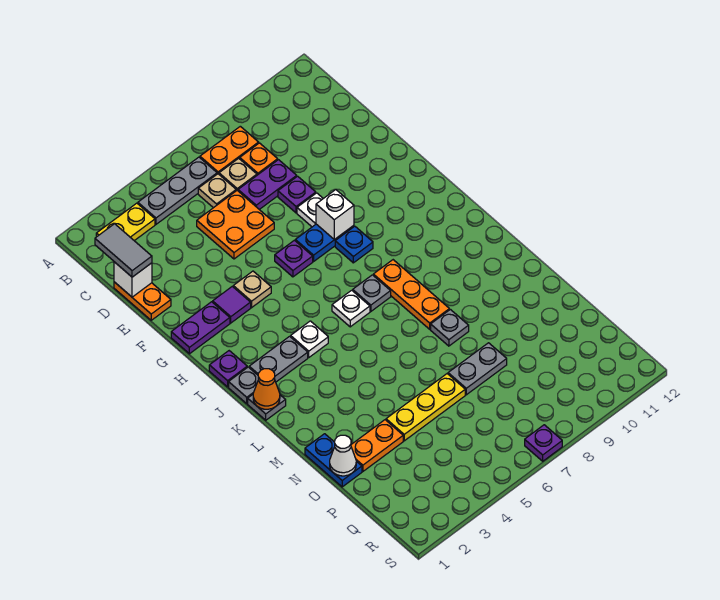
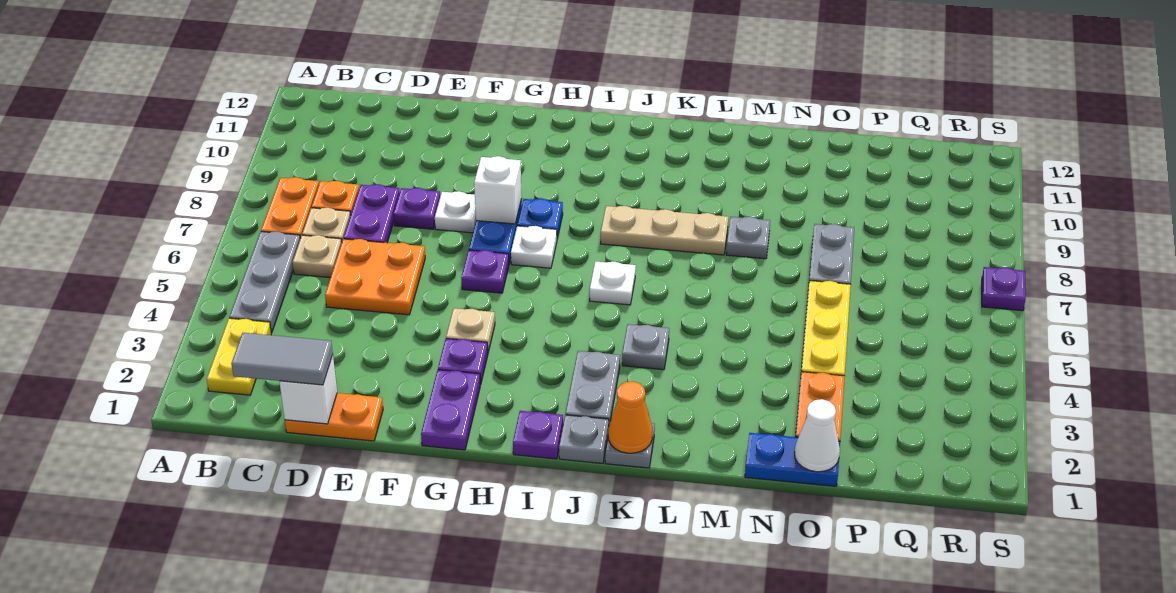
purple 1x1 tile [213,286,251,323] -> purple 1x1 plate [438,339,488,384]
white 1x1 plate [291,321,328,357] -> white 1x1 plate moved to [511,226,557,268]
grey 1x1 plate [353,275,391,311] -> grey 1x1 plate moved to [622,324,669,370]
orange 1x3 plate [373,260,449,329] -> tan 1x3 plate [601,206,728,255]

